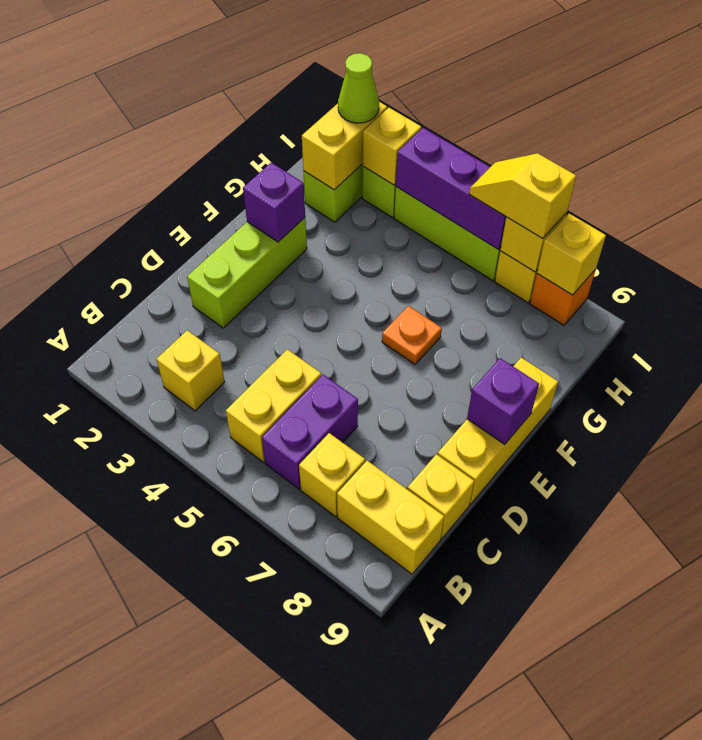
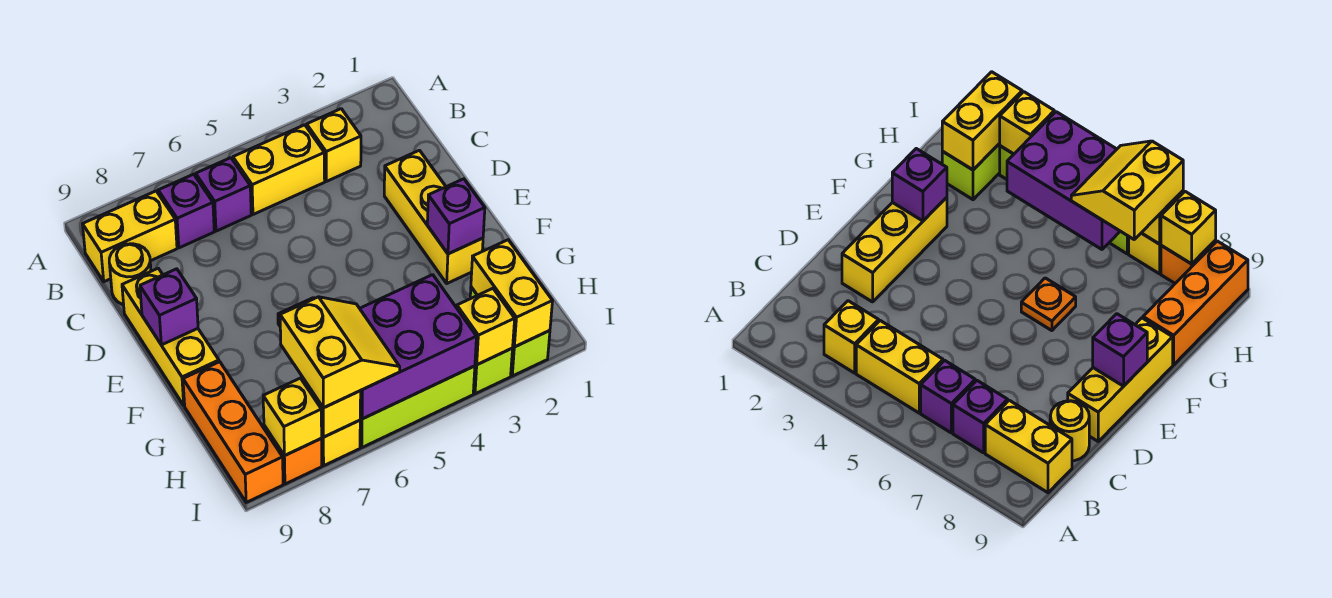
yellow 1x2 brick [226,349,321,462] -> yellow 1x2 brick turned to [233,125,325,214]
purple 1x2 brick [262,375,358,489] -> purple 1x1 brick [196,158,251,231]
yellow 1x1 brick [299,433,365,517] -> purple 1x1 brick [158,174,214,248]
yellow 1x1 brick [407,454,474,539] -> yellow 1x1 round brick [109,244,151,305]
lime 1x3 brick [187,218,307,328] -> yellow 1x3 brick [384,150,483,283]
none -> orange 1x3 brick [183,362,283,502]
lime 1x1 cone [338,53,379,123] -> none
purple 1x3 brick [396,128,506,250] -> purple 2x3 brick [360,275,477,419]
yellow 1x2 slope [469,153,576,239] -> yellow 2x2 slope [280,297,400,408]

